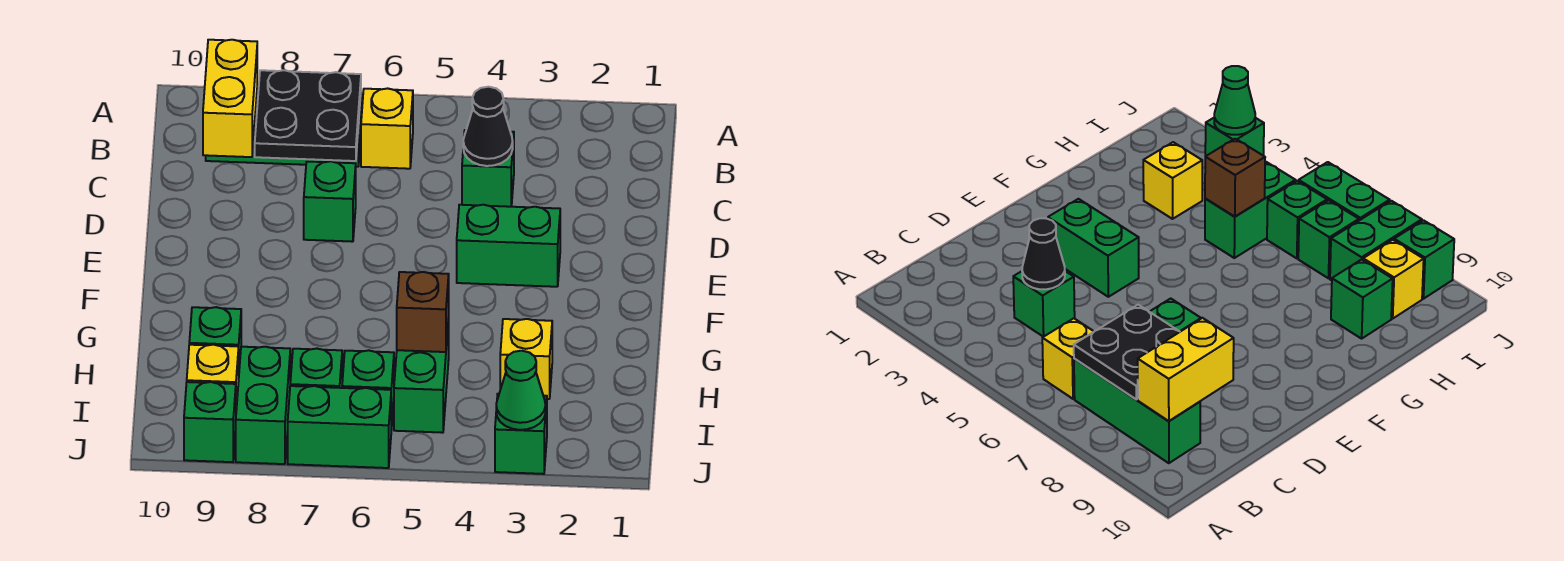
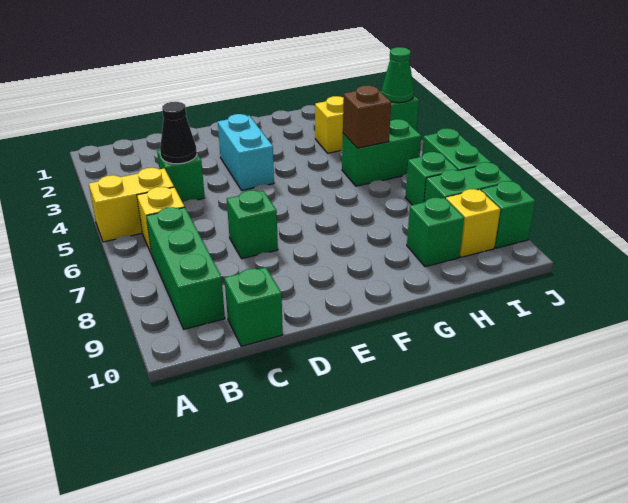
black 2x2 plate [255,70,361,161] -> none
yellow 1x2 brick [203,40,257,157] -> yellow 1x2 brick moved to [89,168,174,242]
green 1x2 brick [457,205,560,287] -> cyan 1x2 brick [218,114,274,190]
green 1x1 brick [342,350,394,430] -> green 1x1 brick moved to [224,267,283,346]

